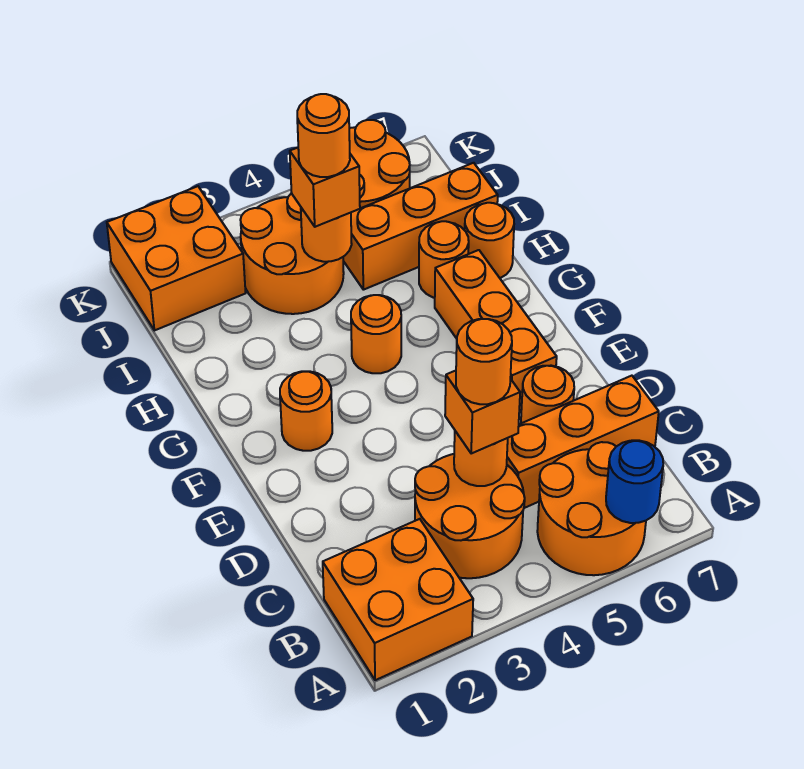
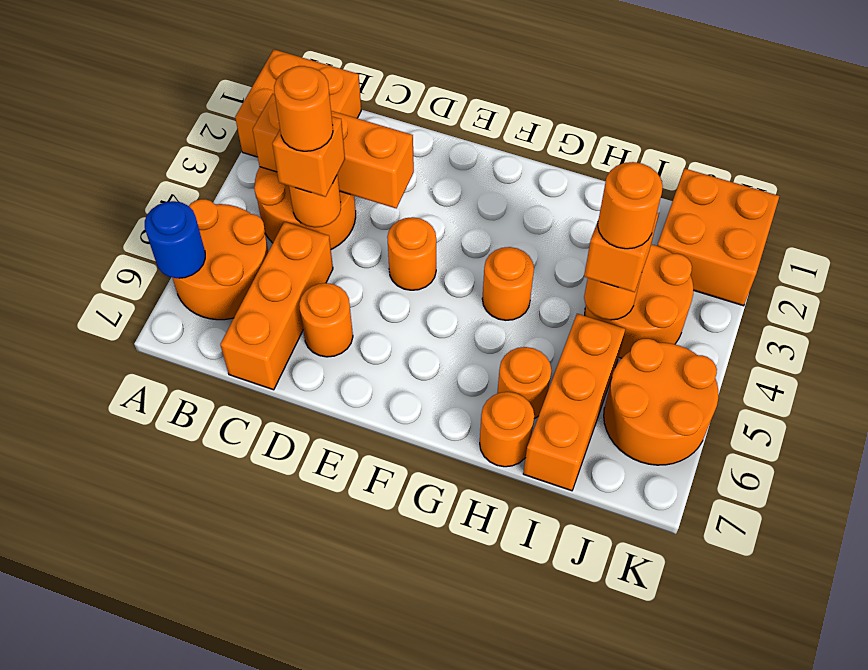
orange 1x3 brick [435,250,557,411] -> orange 1x3 brick moved to [253,94,414,208]
orange 1x1 round brick [280,371,332,451] -> orange 1x1 round brick moved to [387,217,436,290]

